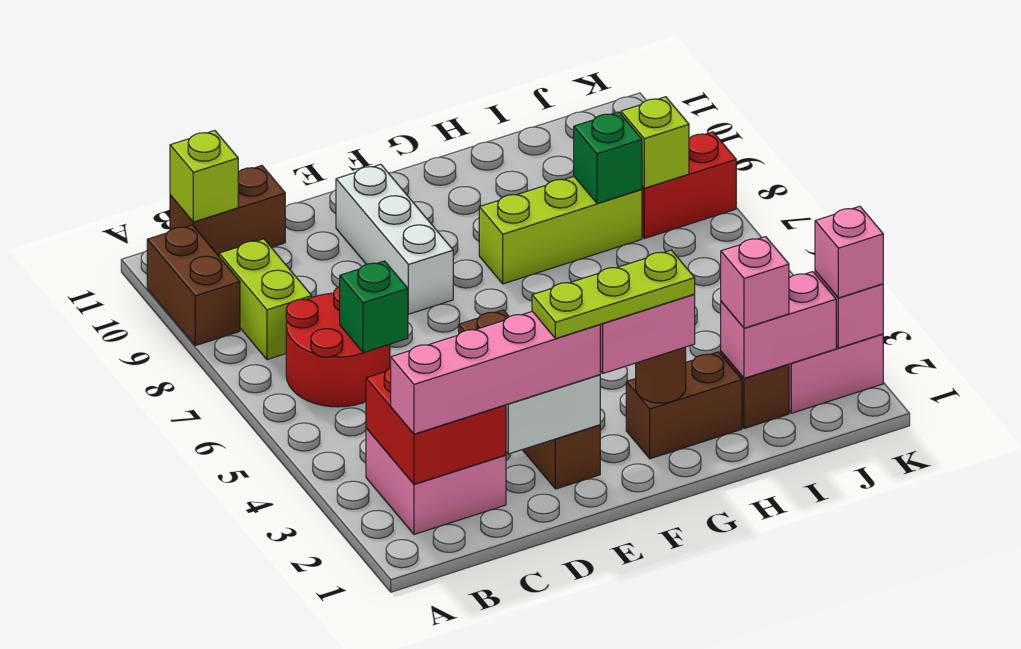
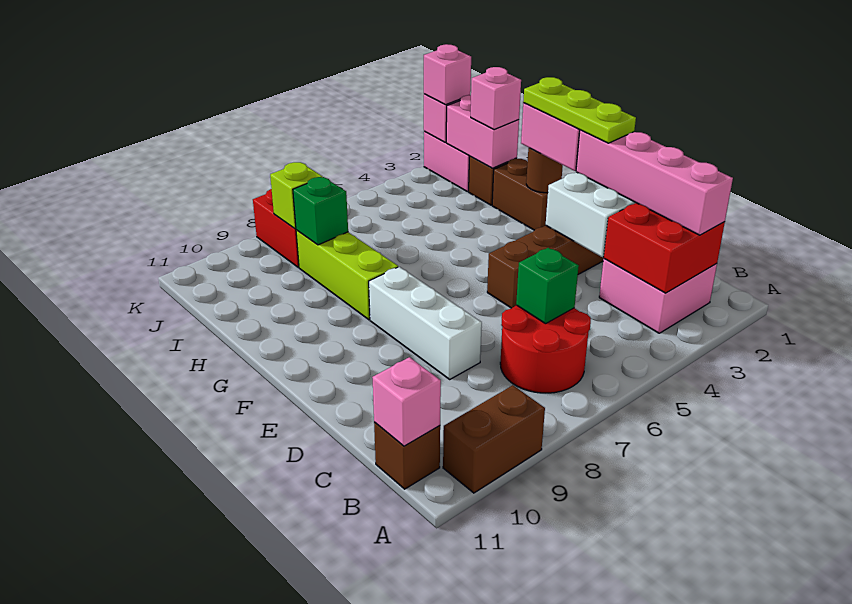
lime 1x2 brick [219,239,312,360] -> none
brown 1x2 brick [170,166,285,256] -> brown 1x1 brick [374,422,440,489]
lime 1x1 brick [170,131,238,222] -> pink 1x1 brick [372,357,441,446]
white 1x3 brick [336,164,453,314] -> white 1x3 brick turned to [369,267,482,379]

